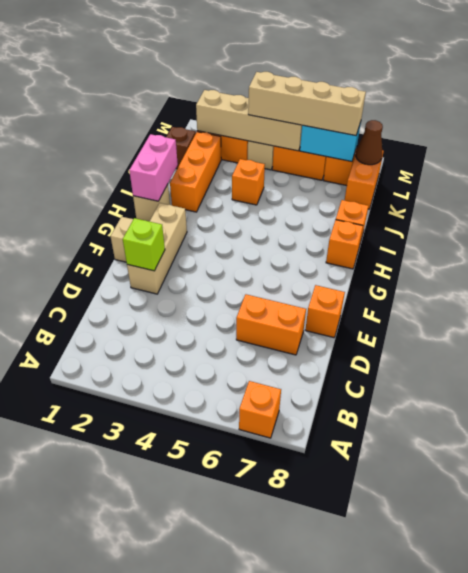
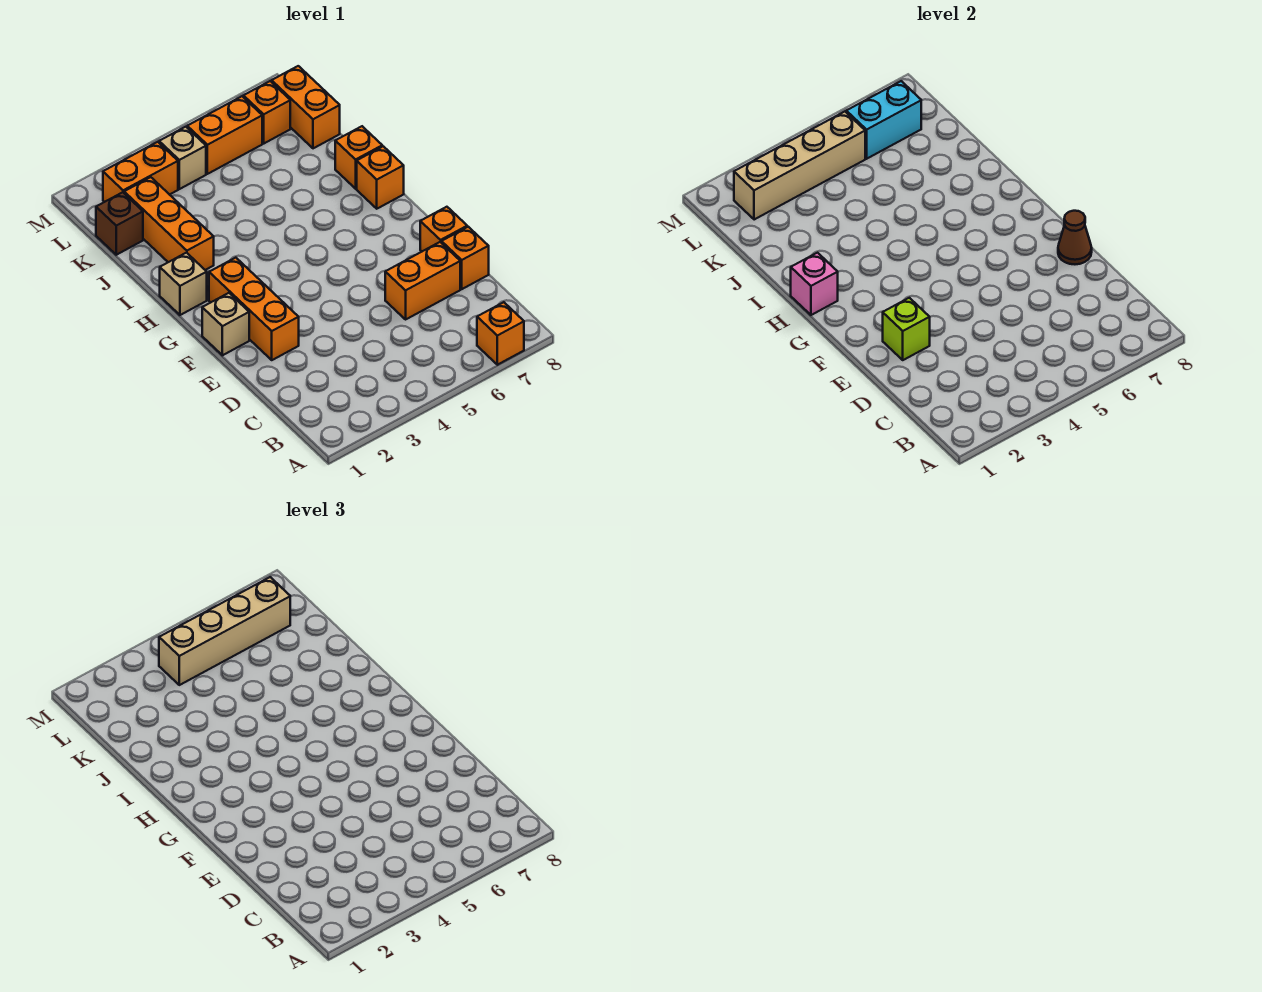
tan 1x3 brick [127,203,187,294] -> orange 1x3 brick [209,258,299,360]
pink 1x2 brick [129,134,178,201] -> pink 1x1 brick [791,253,838,315]
orange 1x1 brick [232,159,265,205] -> orange 1x1 brick moved to [442,227,489,289]
brown 1x1 cone [356,120,383,165] -> brown 1x1 cone moved to [1058,211,1092,264]

